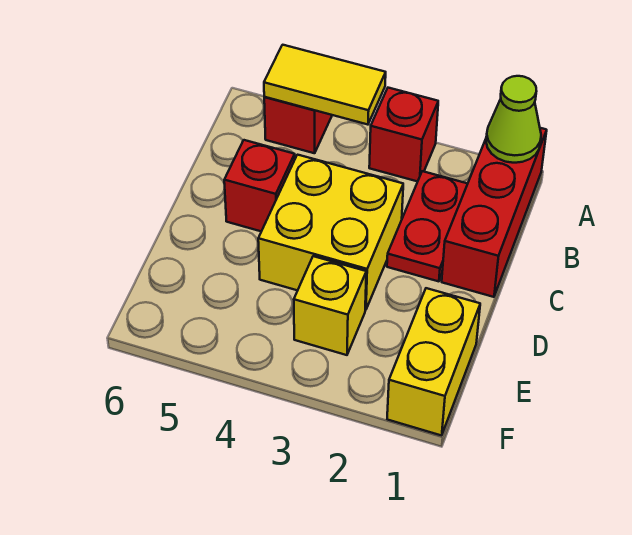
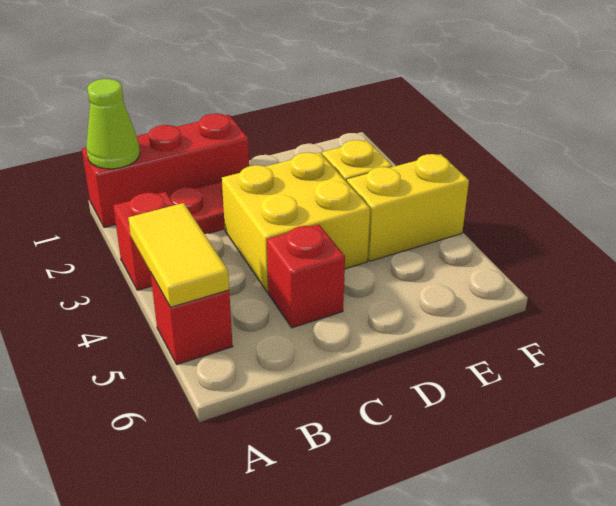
yellow 1x2 brick [387,288,480,435] -> yellow 1x2 brick moved to [347,154,469,261]

